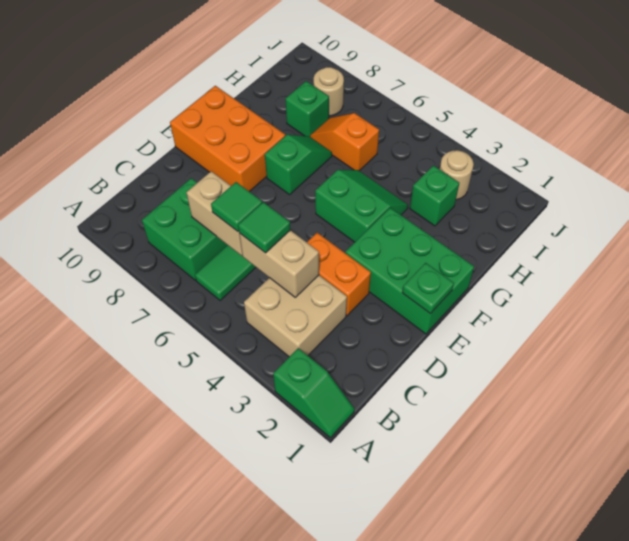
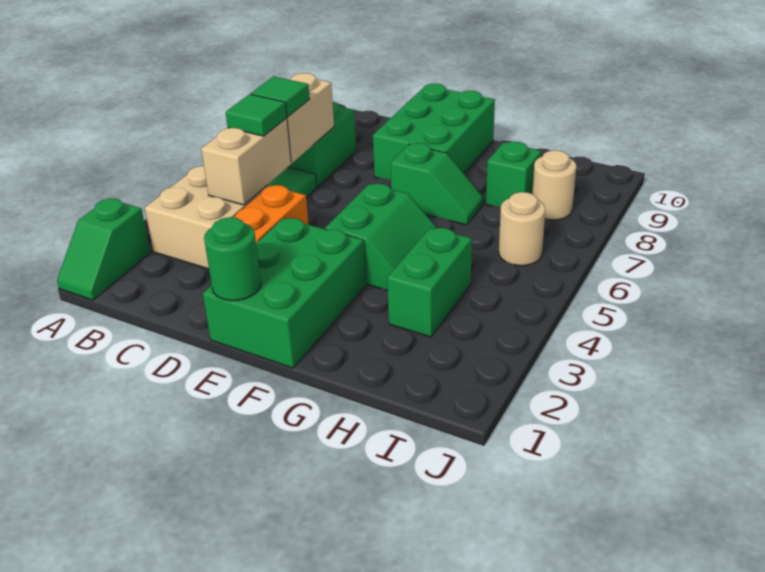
green 1x1 plate [402,263,454,313] -> green 1x1 round brick [204,217,261,301]
orange 2x3 brick [170,86,285,192] -> green 2x3 brick [373,84,495,180]
green 1x1 brick [410,166,459,226] -> green 1x2 brick [387,227,472,337]
orange 1x2 slope [310,113,379,171] -> none
tan 1x1 round brick [440,150,474,200] -> tan 1x1 round brick moved to [499,192,545,266]

